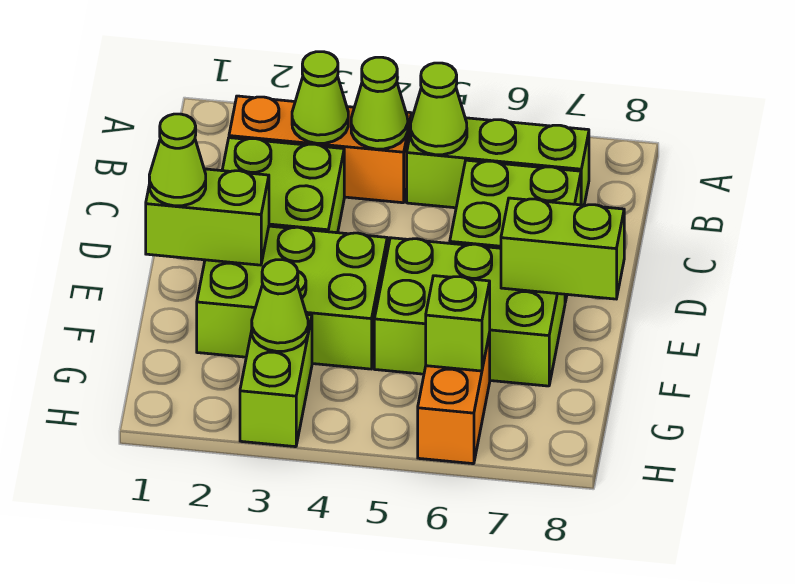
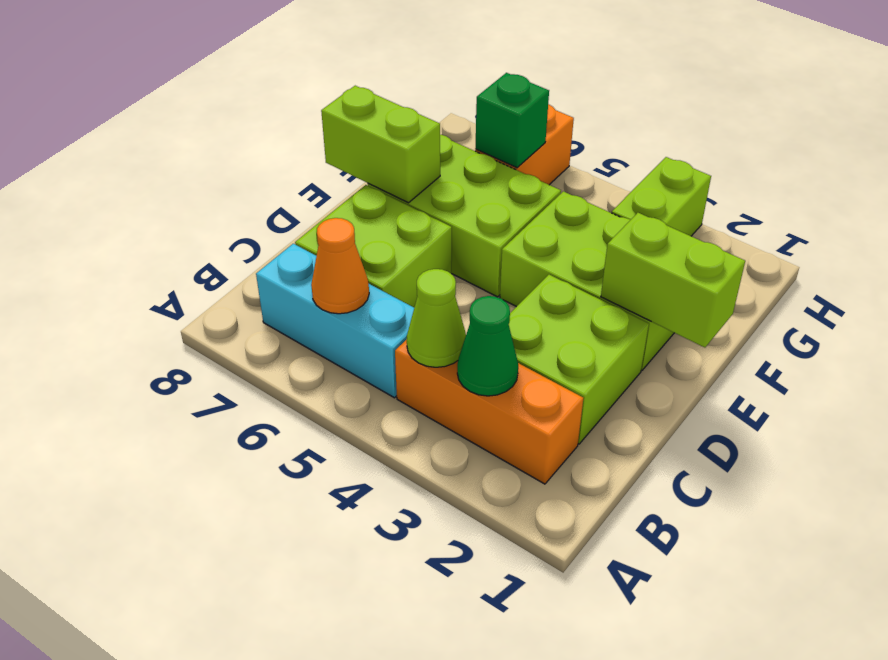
lime 1x1 cone [292,52,348,143] -> green 1x1 cone [457,296,518,396]
lime 1x3 brick [407,118,589,208] -> cyan 1x3 brick [256,244,414,398]
lime 1x1 cone [410,63,467,155] -> none
none -> orange 1x1 cone [311,218,369,314]
lime 1x1 cone [149,114,206,206] -> none
lime 1x1 cone [252,260,308,351] -> none
lime 1x1 brick [426,276,490,371] -> green 1x1 brick [475,73,549,168]

